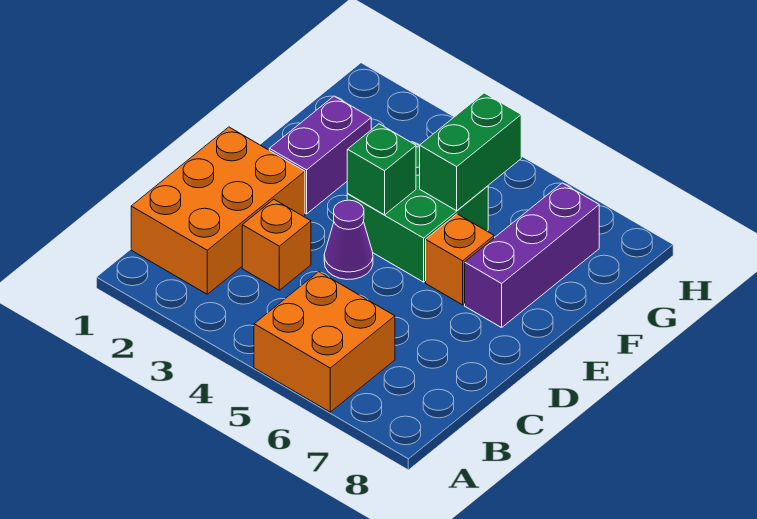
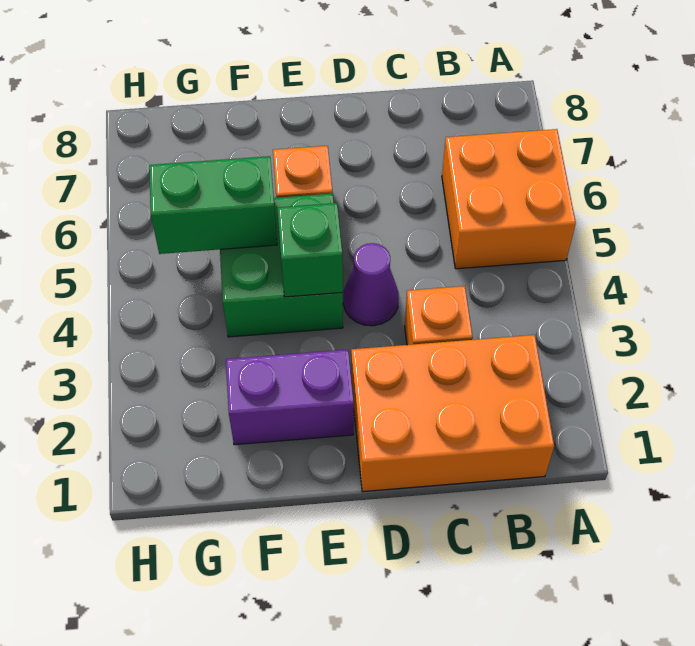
purple 1x3 brick [465,183,599,328] -> none

